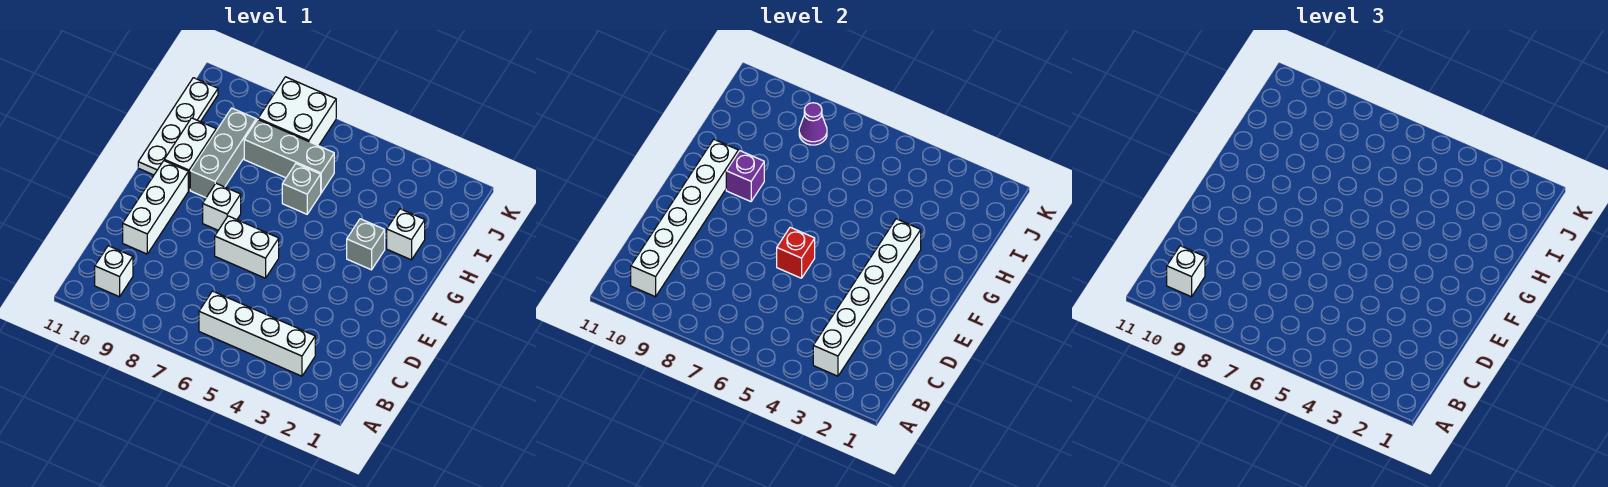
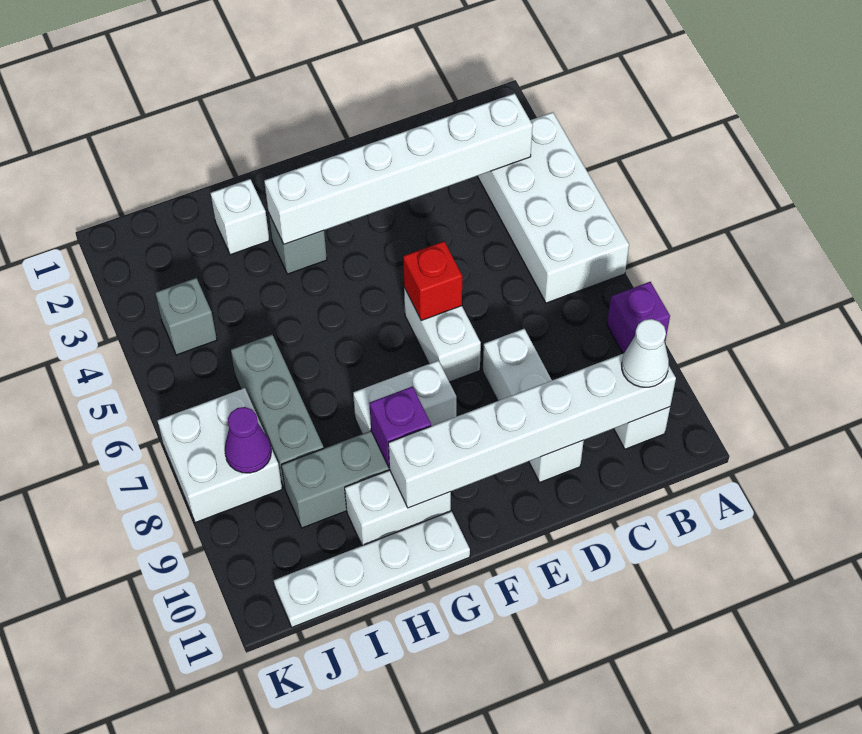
none -> purple 1x1 brick [607,282,670,353]
white 1x4 brick [199,291,315,376] -> white 2x4 brick [477,112,629,303]
white 1x1 brick [1167,246,1205,297] -> white 1x1 cone [622,319,669,387]
white 1x3 brick [123,161,188,254] -> white 1x3 brick turned to [483,329,584,482]
white 1x1 brick [203,183,241,230] -> white 1x2 brick [353,361,456,434]
grey 1x1 brick [282,164,321,214] -> grey 1x1 brick moved to [155,278,217,355]

